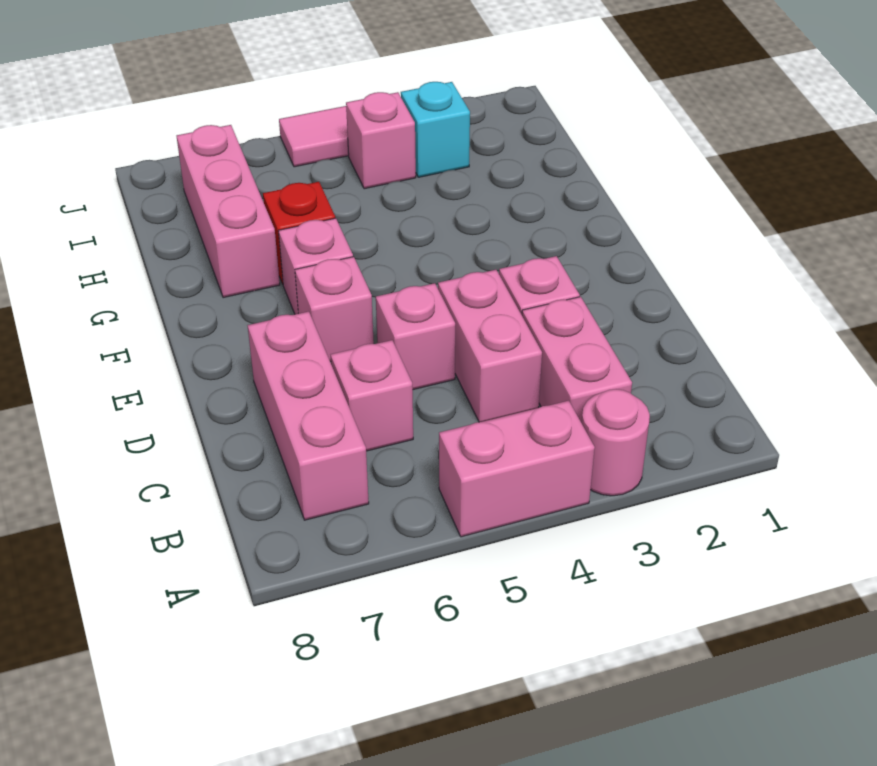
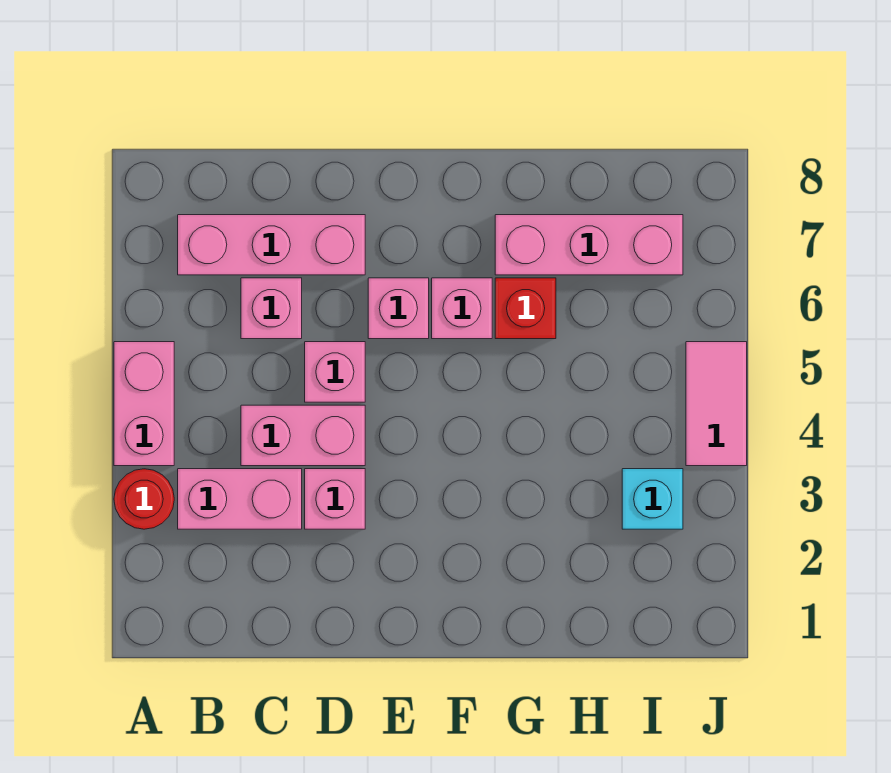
pink 1x1 round brick [582,389,650,496] -> red 1x1 round brick [114,469,174,529]
pink 1x1 brick [346,92,416,189] -> none

